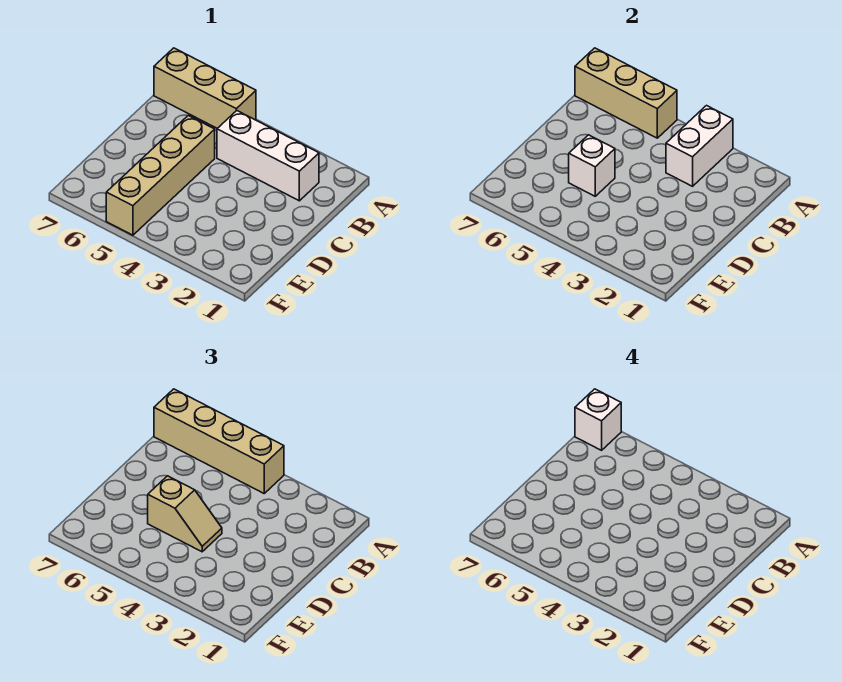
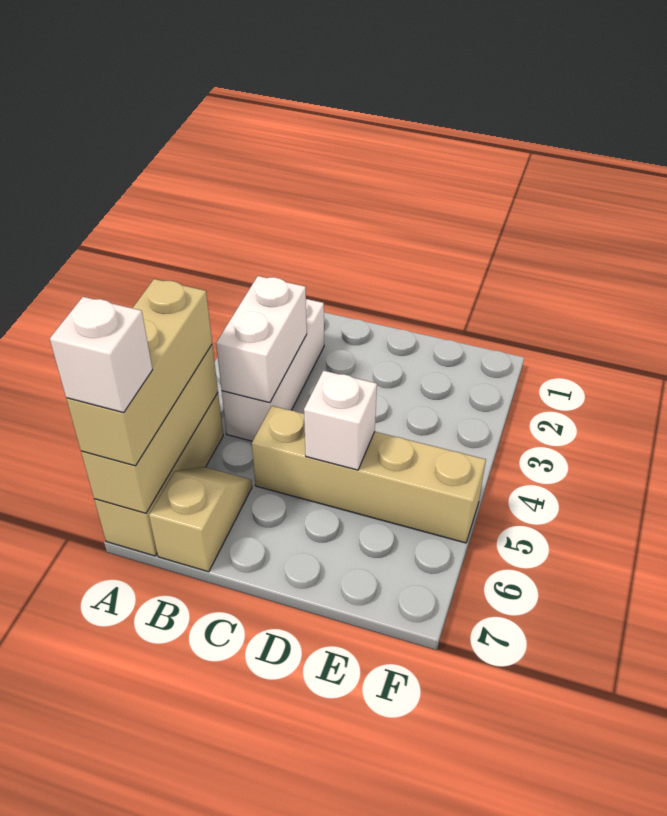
white 1x2 brick [666,106,733,186] -> white 1x2 brick turned to [216,276,307,403]
tan 1x4 brick [154,389,284,493] -> tan 1x3 brick [66,279,212,466]
tan 1x2 slope [148,476,222,552] -> tan 1x2 slope moved to [149,467,252,572]

